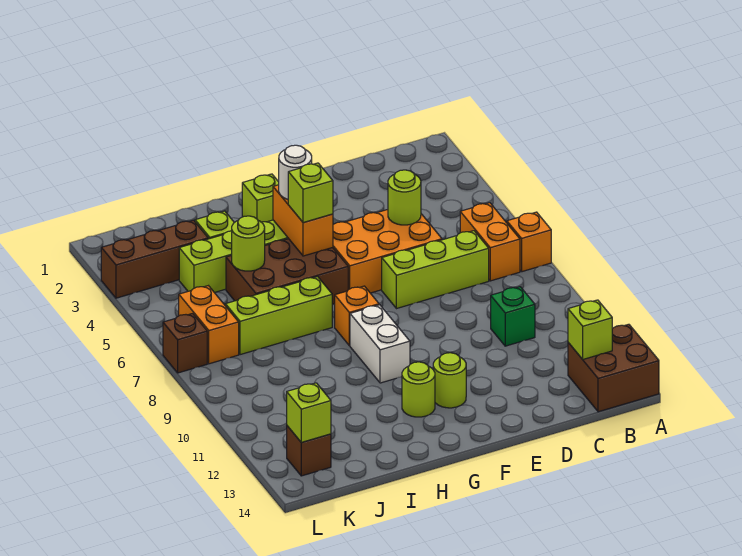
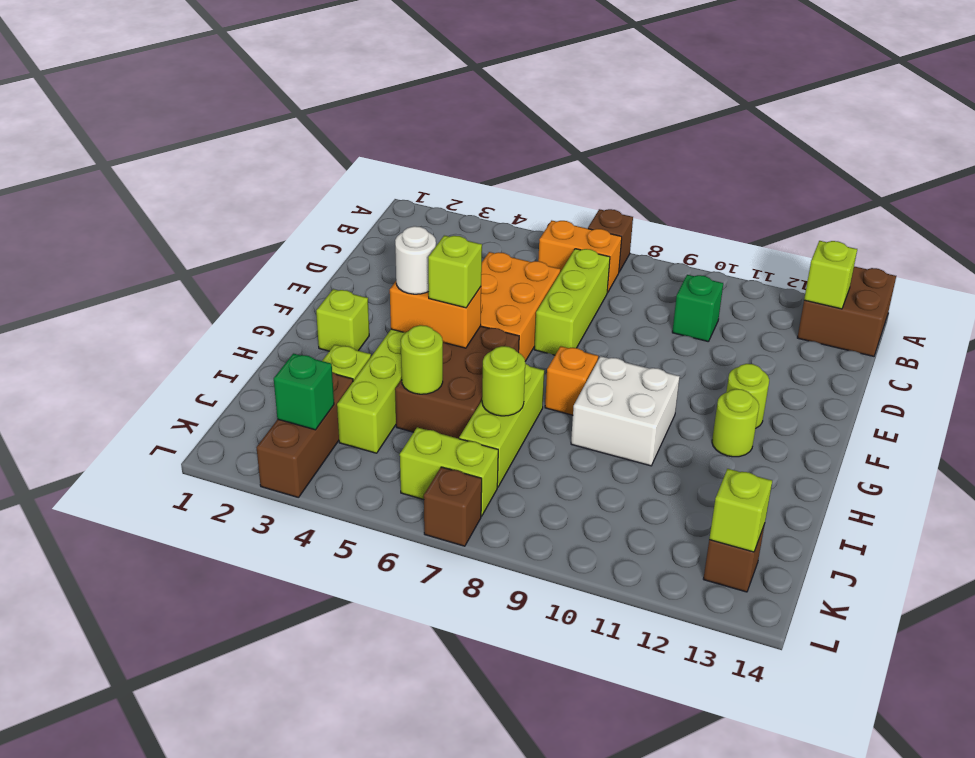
orange 1x1 brick [507,212,551,272] -> brown 1x1 brick [588,209,633,272]
lime 1x1 round brick [388,170,421,225] -> lime 1x1 round brick moved to [482,346,525,416]
white 1x2 brick [350,305,410,383] -> white 2x2 brick [571,356,680,466]
none -> green 1x1 brick [274,354,334,430]
orange 1x2 brick [179,286,239,364] -> lime 1x2 brick [400,427,498,516]

